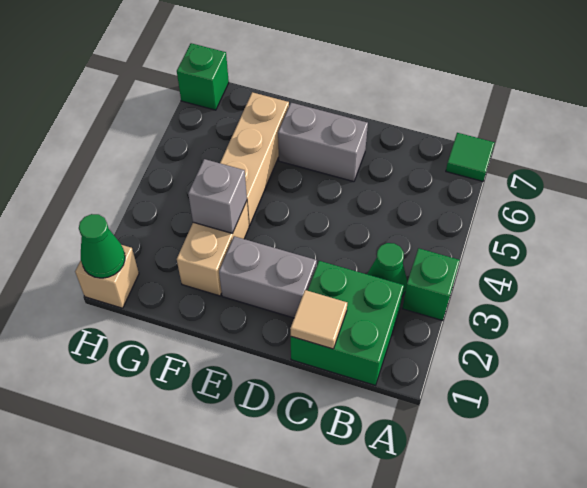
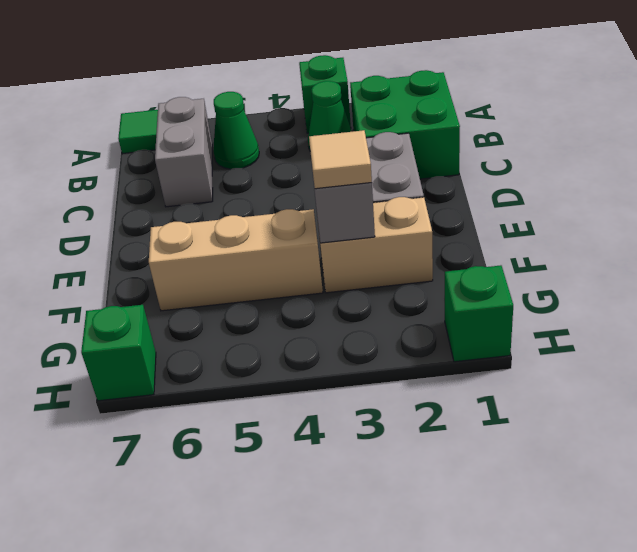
tan 1x1 tile [290,290,347,349] -> tan 1x1 tile moved to [309,130,372,189]
grey 1x2 brick [278,103,368,182] -> grey 1x2 brick moved to [155,97,213,207]
tan 1x1 brick [75,245,139,308] -> green 1x1 brick [445,265,513,362]
green 1x1 cone [79,214,125,278] -> green 1x1 cone moved to [213,92,259,169]

